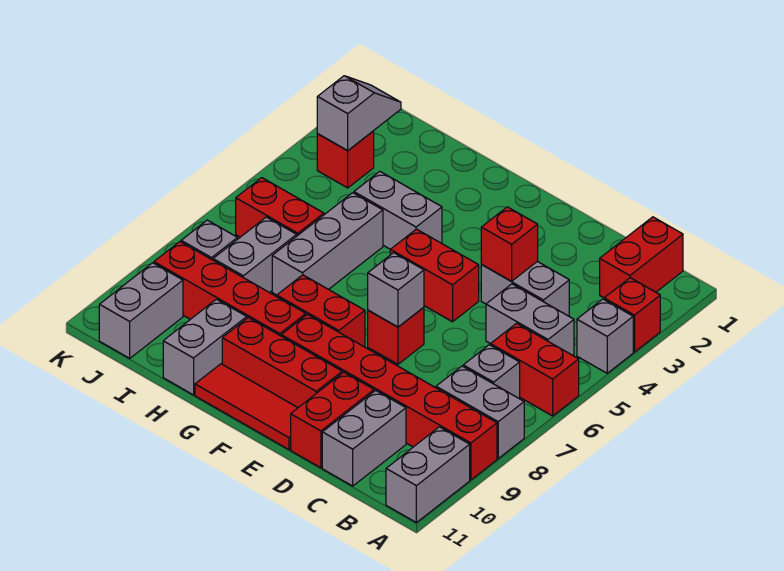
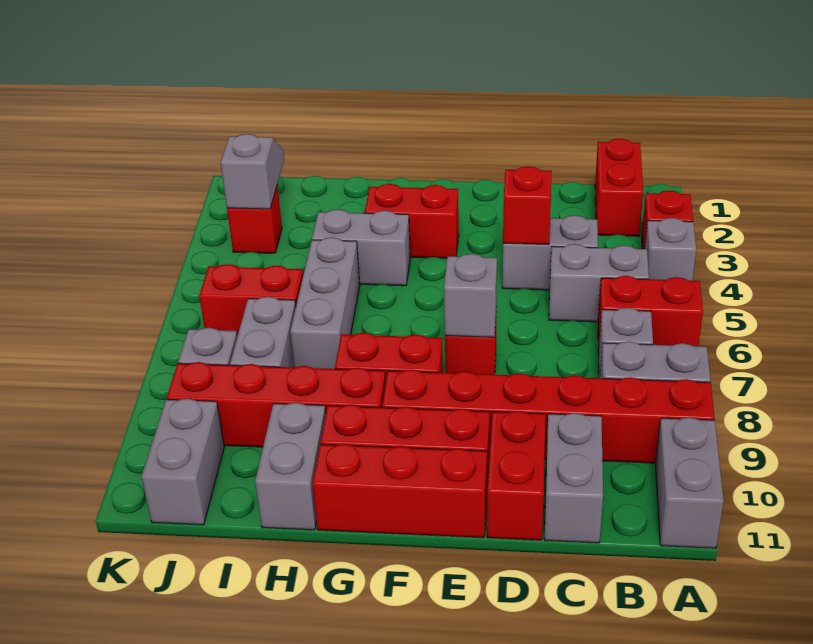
red 1x2 brick [390,229,479,322] -> red 1x2 brick moved to [365,184,459,258]
red 1x3 tile [195,364,298,450] -> red 1x3 brick [313,444,487,538]

